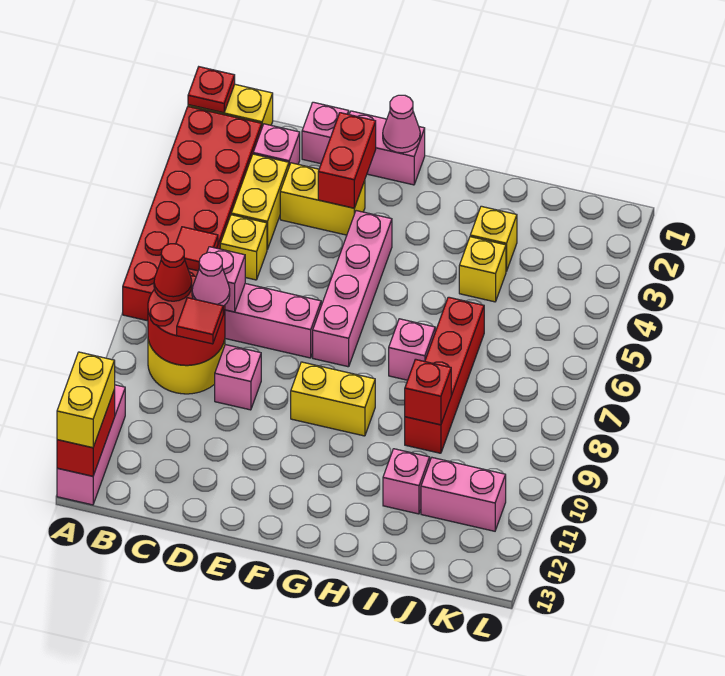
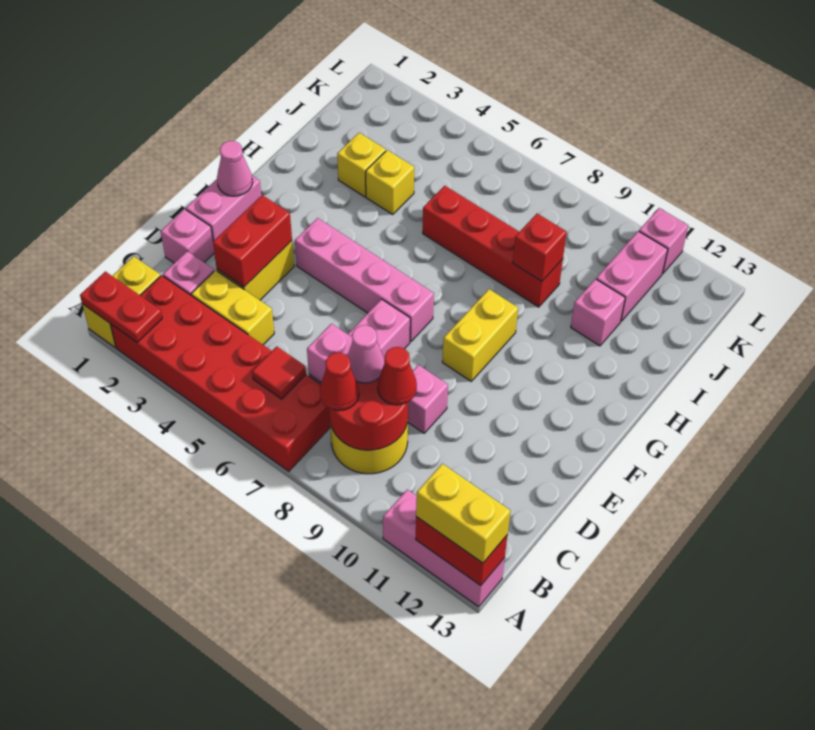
red 1x1 plate [188,67,235,113] -> red 1x2 plate [80,272,162,342]
yellow 1x1 brick [220,215,267,280] -> none
red 1x1 tile [177,298,223,344] -> red 1x1 cone [378,347,417,405]
red 1x2 brick [318,113,376,208] -> red 1x2 brick turned to [213,195,292,287]
pink 1x1 brick [389,319,435,380] -> pink 1x1 brick moved to [639,208,688,273]

